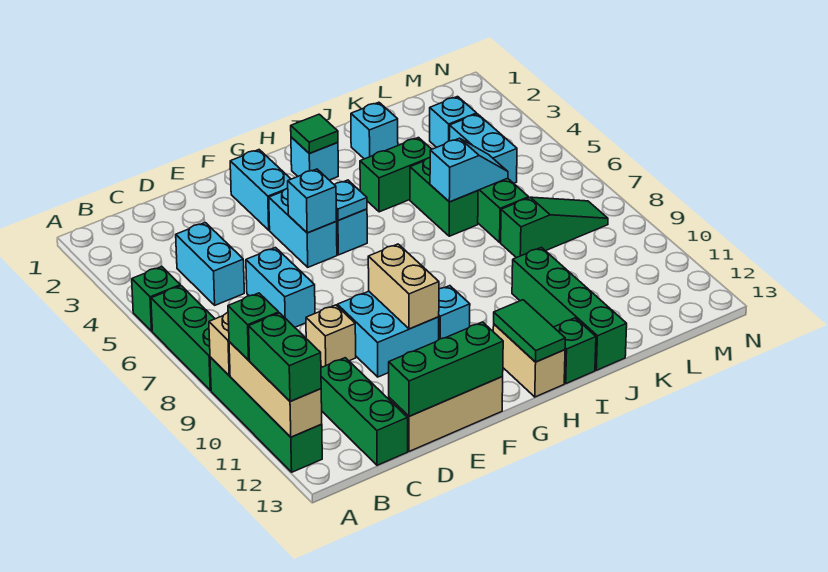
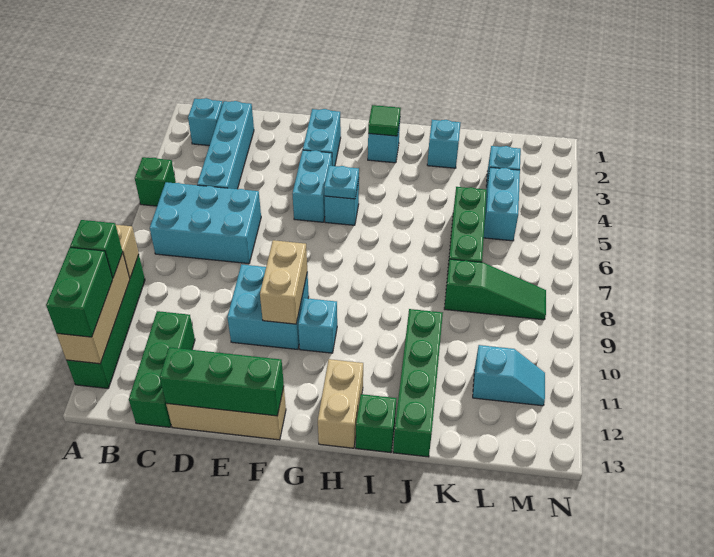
green 1x3 brick [151,286,215,390] -> none
cyan 1x2 brick [176,223,244,305] -> cyan 1x4 brick [197,101,254,189]
cyan 1x2 brick [246,248,315,327] -> cyan 2x3 brick [150,182,261,264]
tan 1x1 brick [306,305,356,367] -> none
cyan 1x1 brick [288,169,337,233] -> cyan 1x1 brick moved to [188,98,223,146]
green 1x2 tile [494,300,565,362] -> none
green 1x2 brick [360,138,432,212] -> none
green 1x2 brick [410,158,478,236] -> none
cyan 1x2 slope [430,138,508,202] -> cyan 1x2 slope moved to [473,345,545,406]

